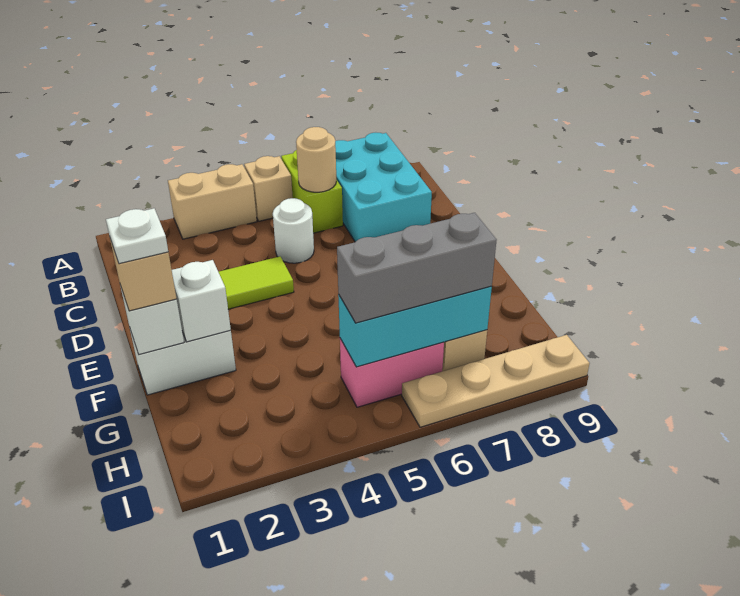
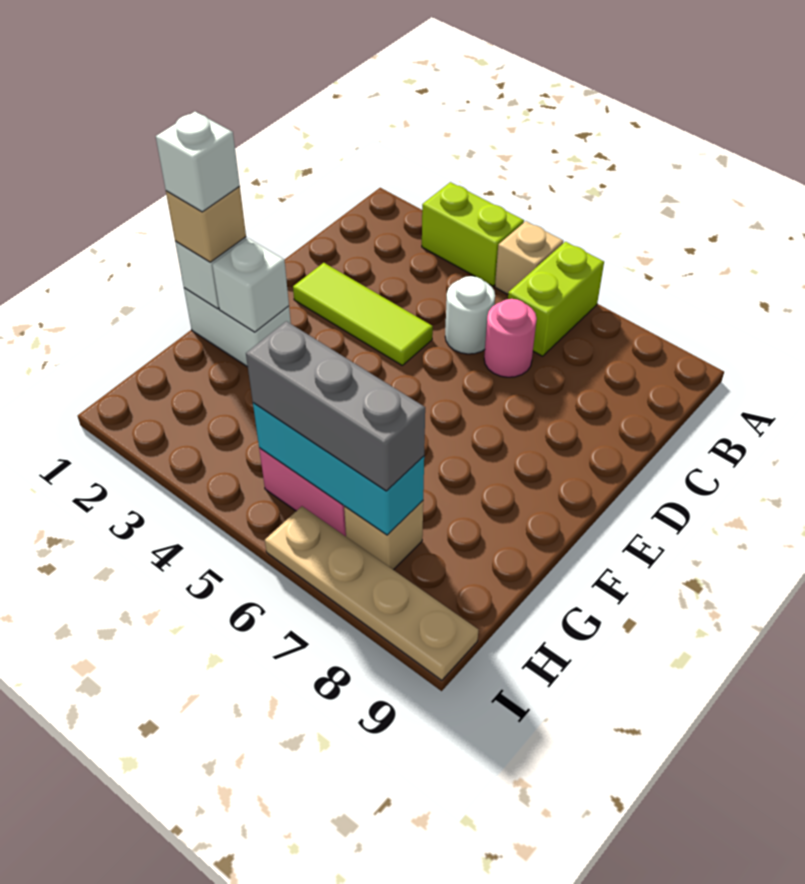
tan 1x2 brick [168,164,257,239] -> lime 1x2 brick [422,182,524,286]
cyan 2x3 brick [335,133,432,242] -> none
tan 1x1 round brick [296,127,336,192] -> none
none -> pink 1x1 round brick [484,299,537,377]
white 1x1 plate [106,208,168,264] -> white 1x1 brick [156,112,240,212]

